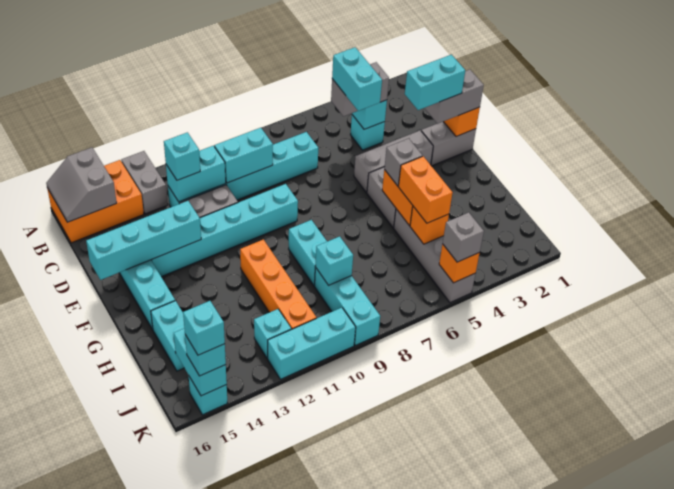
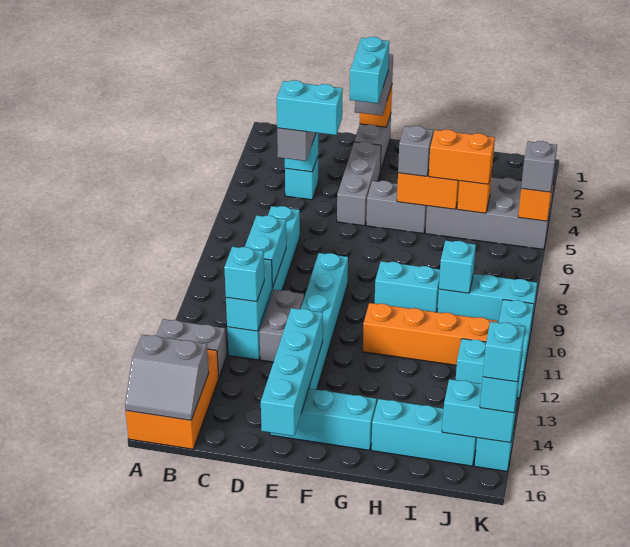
grey 1x4 brick [394,209,475,303] -> grey 2x4 brick [425,177,553,249]
cyan 1x2 brick [151,301,184,371] -> cyan 1x3 brick [371,399,477,466]

